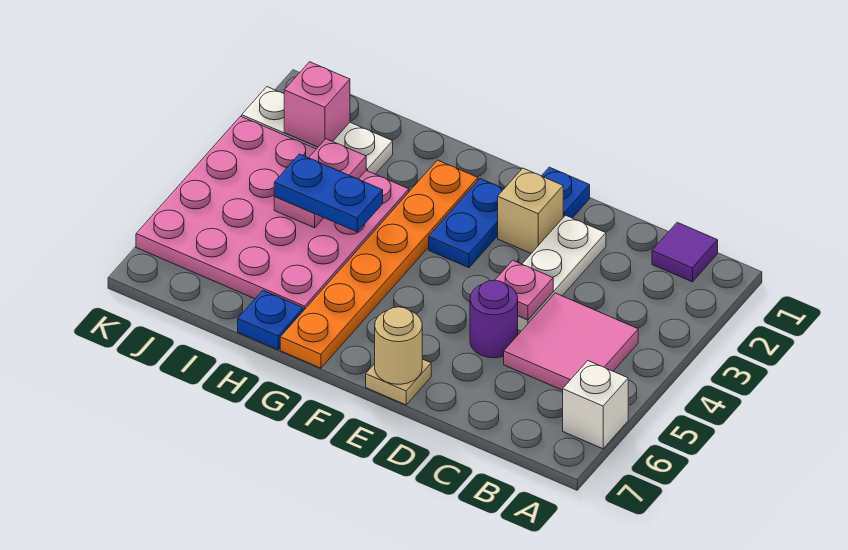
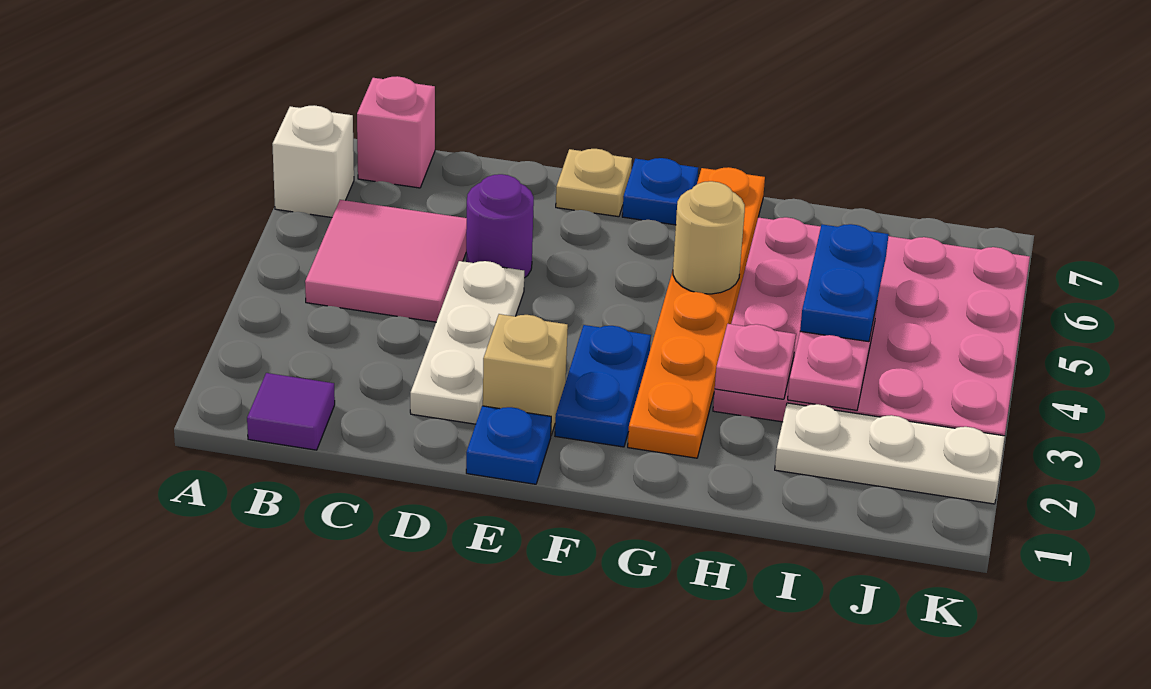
pink 1x1 plate [495,260,553,320] -> pink 1x1 plate moved to [715,324,796,399]
tan 1x1 round brick [375,307,422,384] -> tan 1x1 round brick moved to [673,181,745,294]
blue 1x2 plate [274,154,383,232] -> blue 1x2 plate turned to [800,224,889,342]
blue 1x1 plate [238,291,303,350] -> blue 1x1 plate moved to [622,158,698,225]
pink 1x1 brick [284,62,350,147] -> pink 1x1 brick moved to [357,76,435,188]

